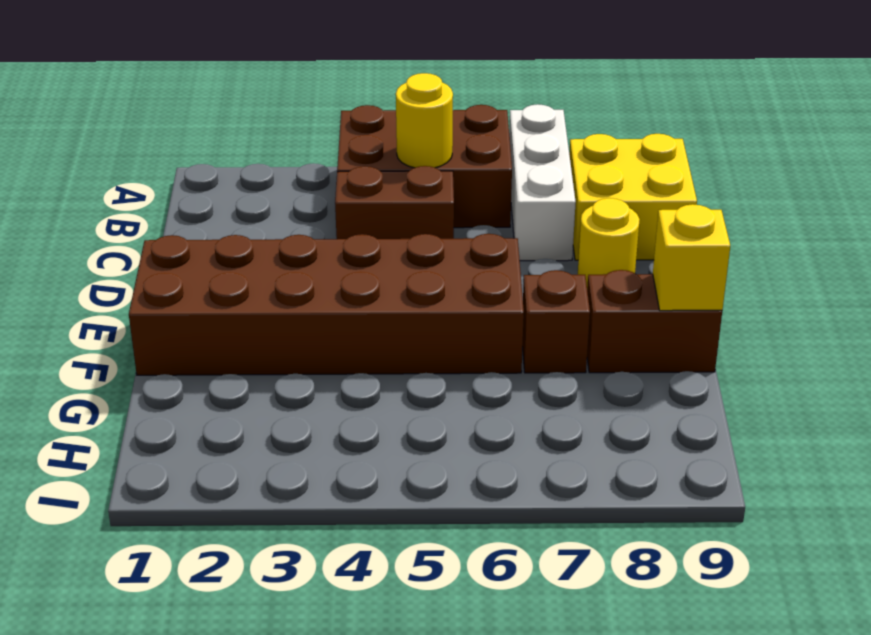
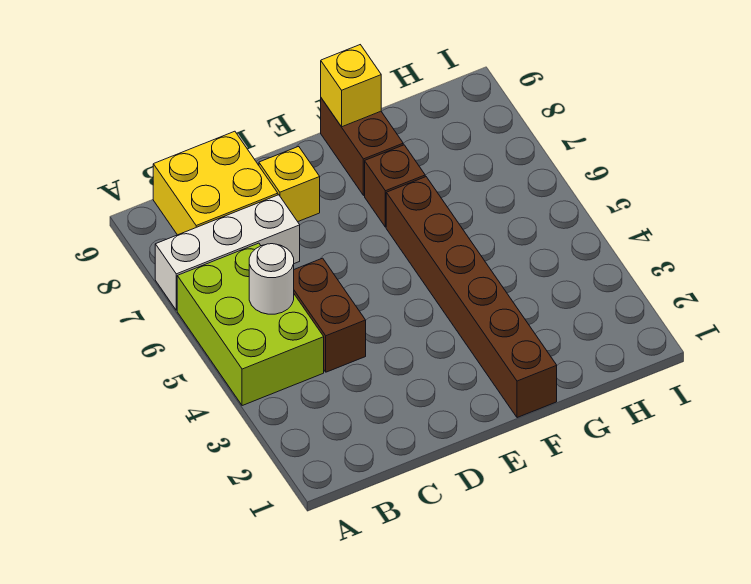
brown 2x3 brick [337,105,512,228] -> lime 2x3 brick [177,243,324,406]
yellow 1x1 round brick [396,73,453,168] -> white 1x1 round brick [249,244,294,314]
yellow 1x1 round brick [578,198,640,286] -> yellow 1x1 brick [259,146,320,222]
brown 2x6 brick [129,234,524,375] -> brown 1x6 brick [386,177,557,418]

